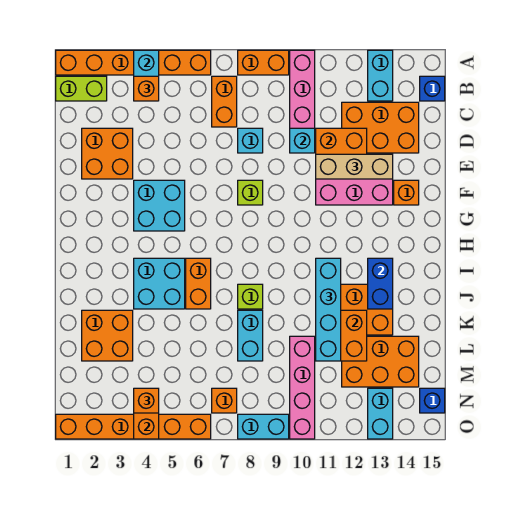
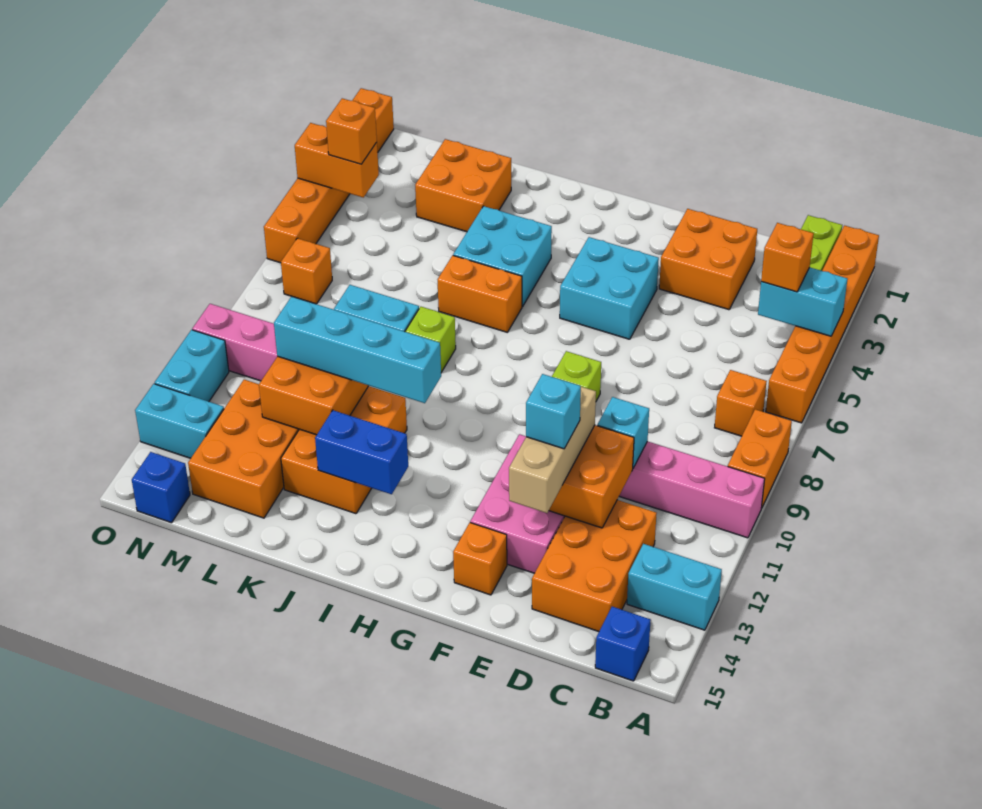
orange 1x2 brick [212,76,237,127] -> orange 1x1 brick [715,370,767,436]
cyan 1x1 brick [238,128,263,153] -> cyan 1x1 brick moved to [526,374,581,449]
cyan 1x2 brick [238,414,289,439] -> cyan 1x2 brick moved to [155,330,229,402]

